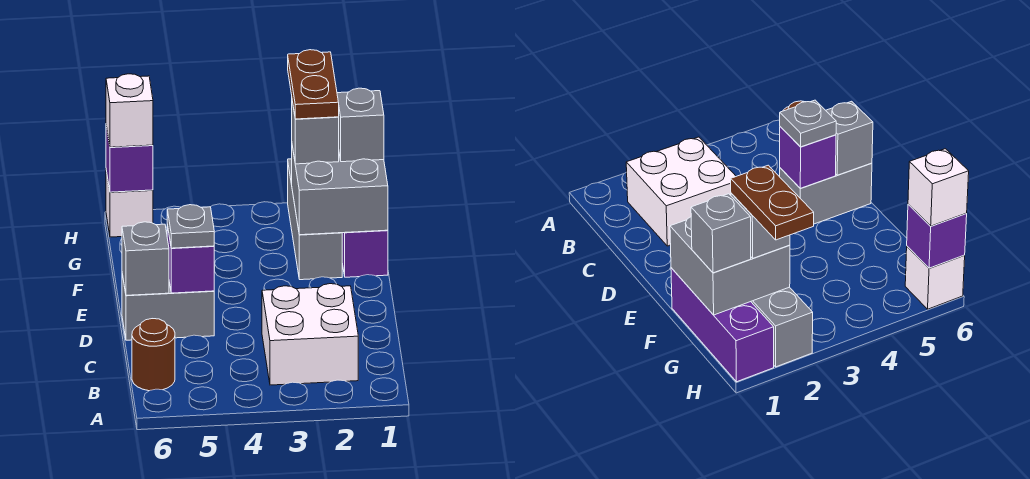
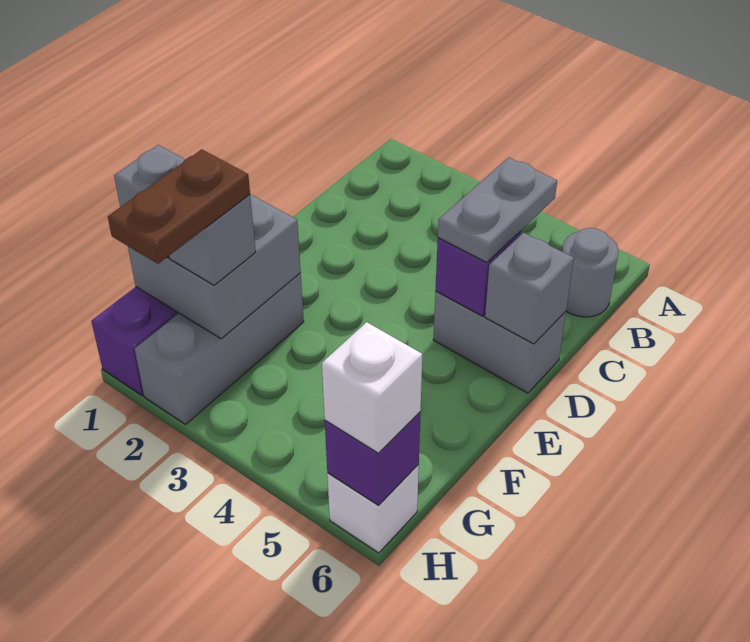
white 2x2 brick [262,284,358,385] -> none
brown 1x1 round brick [132,319,175,391] -> grey 1x1 round brick [562,228,619,317]
grey 1x1 plate [167,205,214,248] -> grey 1x2 plate [438,157,557,263]

